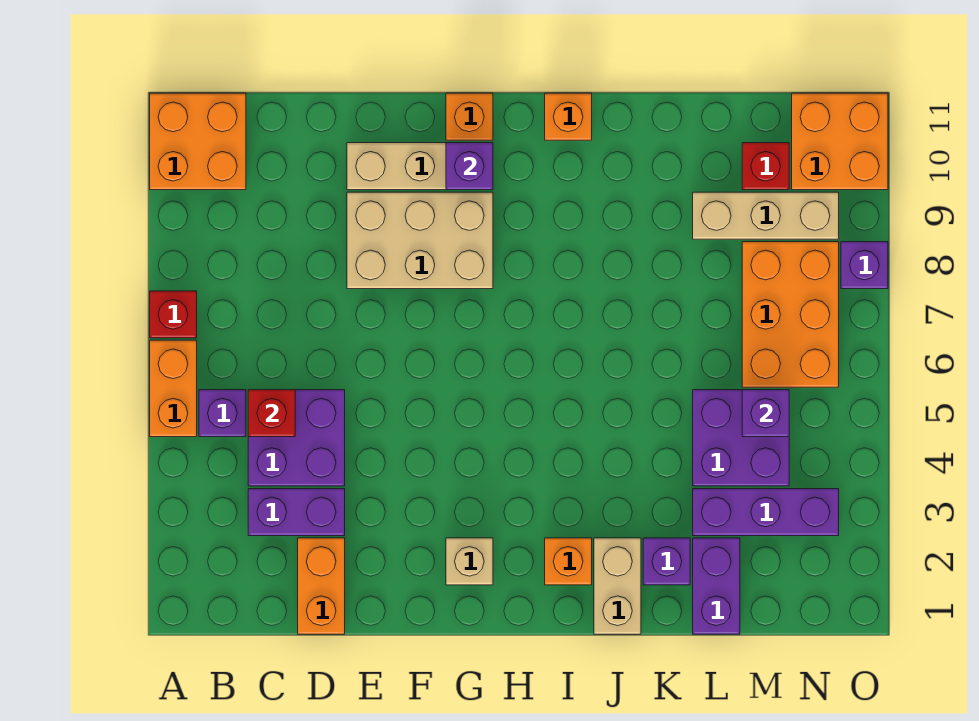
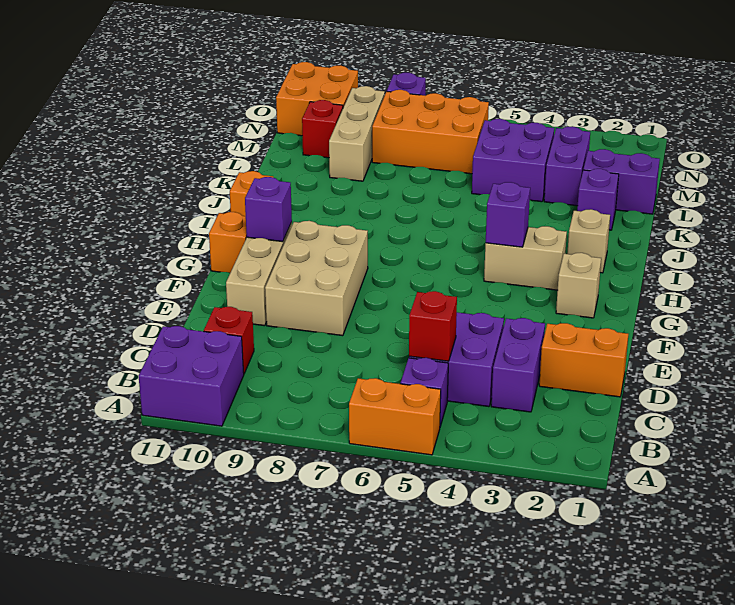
red 1x1 brick [150,291,197,338] -> red 1x1 brick moved to [204,307,254,374]
orange 2x2 brick [150,93,246,190] -> purple 2x2 brick [139,326,244,426]
orange 1x1 brick [545,538,592,585] -> tan 1x1 brick [567,209,610,273]
tan 1x2 brick [594,538,641,634] -> tan 1x2 brick moved to [484,226,567,290]
purple 1x3 brick [693,489,839,536] -> purple 1x2 brick [544,126,590,206]
purple 1x1 brick [742,390,789,437] -> purple 1x1 brick moved to [486,182,530,247]

